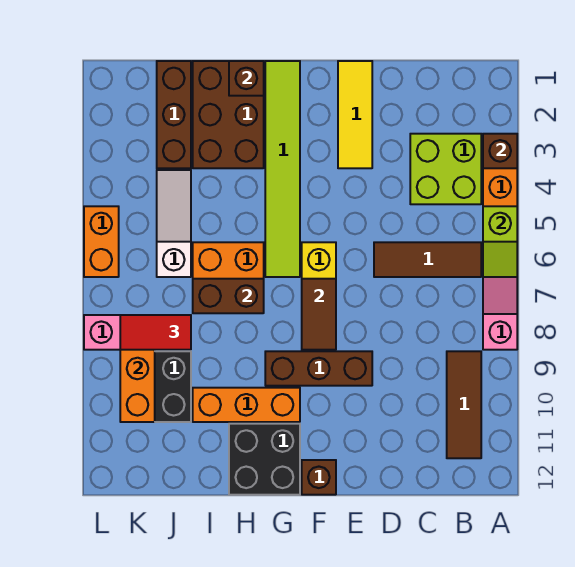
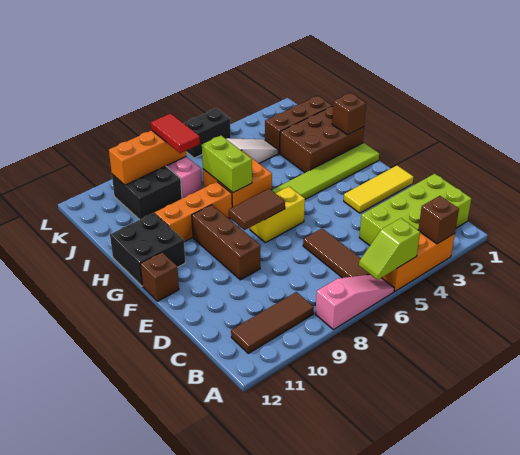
lime 2x2 brick [410,134,481,204] -> lime 2x4 brick [359,174,471,245]
orange 1x3 brick [193,388,300,422] -> orange 1x3 brick turned to [155,182,232,242]
brown 1x2 brick [193,279,264,313] -> lime 1x2 brick [202,136,252,193]
orange 1x2 brick [84,206,119,277] -> black 1x2 brick [184,108,231,158]

